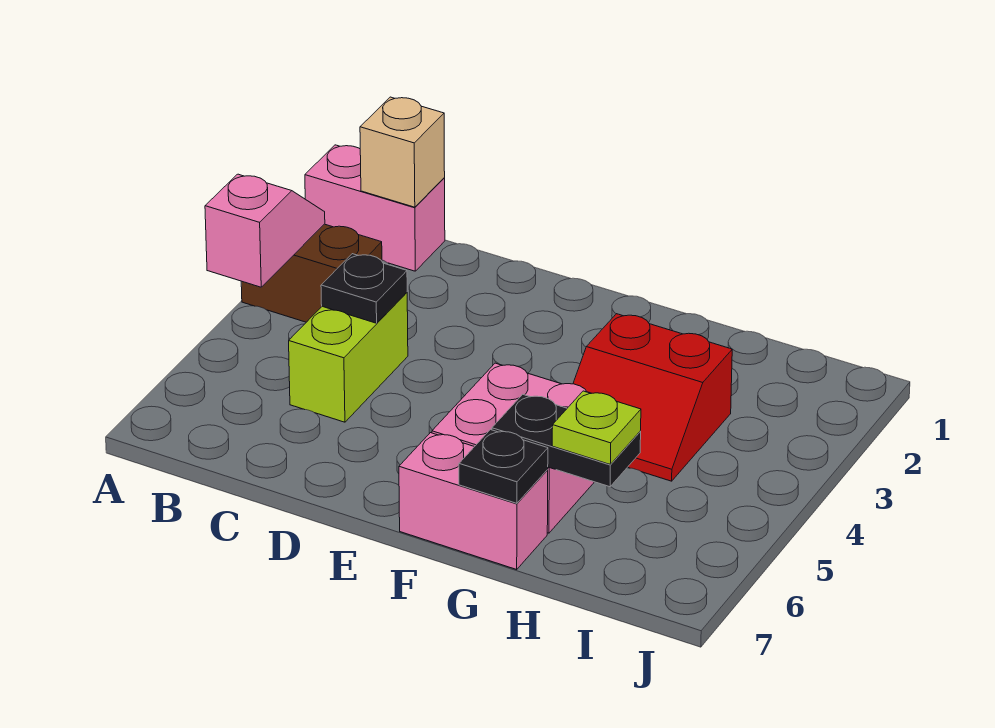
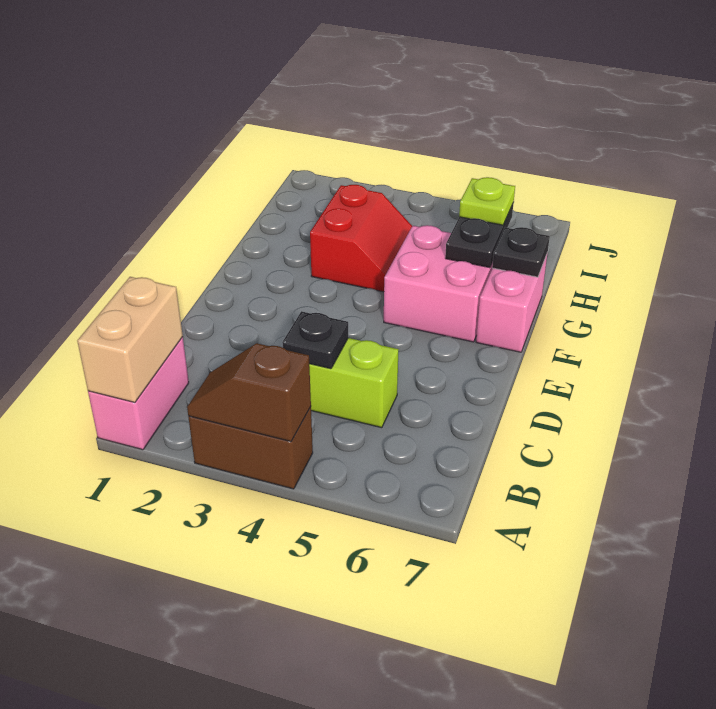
brown 1x2 brick [241,224,382,322] -> brown 1x2 brick turned to [188,407,313,489]
pink 1x2 slope [205,174,325,287] -> brown 1x2 slope [187,343,311,441]
tan 1x1 brick [360,97,445,207] -> tan 1x2 brick [77,277,183,402]

